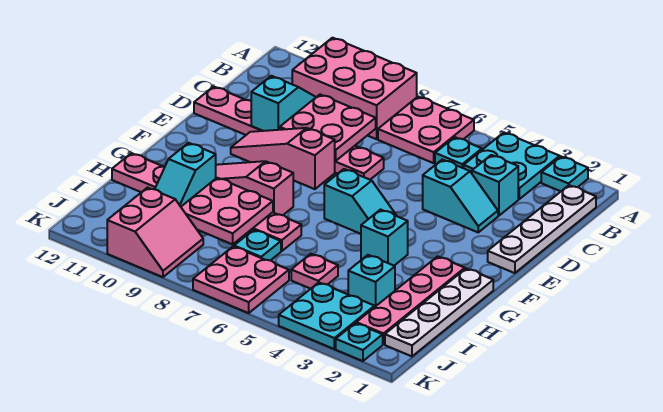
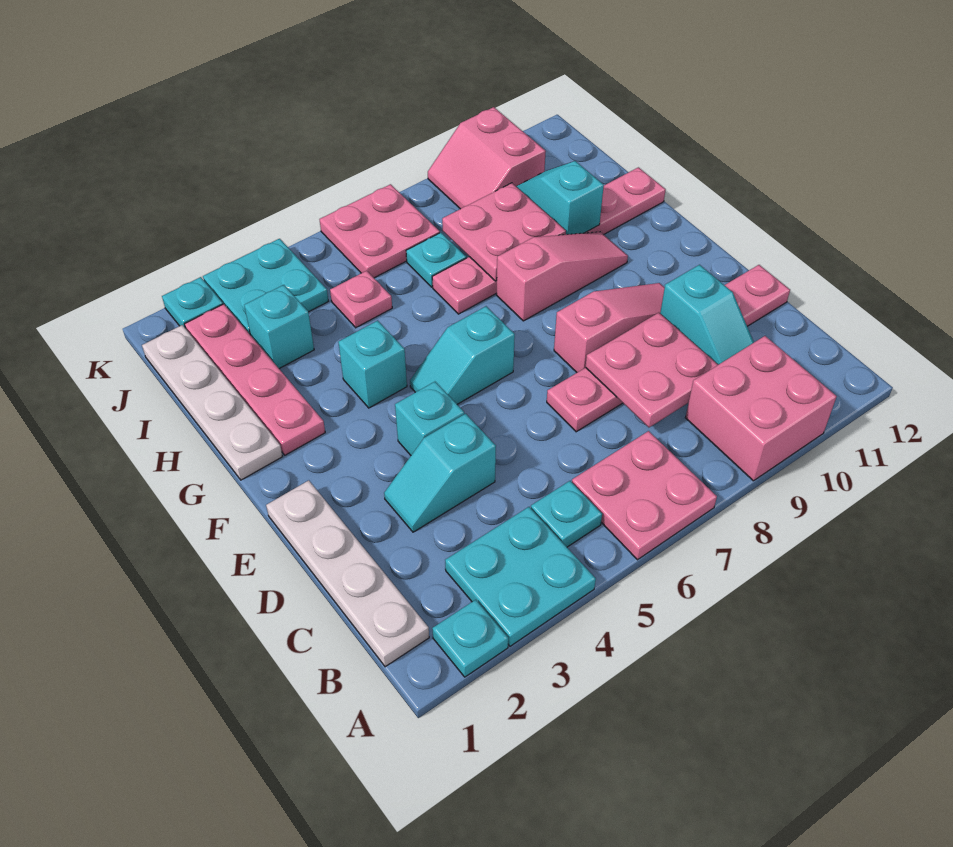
pink 2x3 brick [292,38,417,139] -> pink 2x2 brick [685,336,837,481]
cyan 1x1 brick [472,155,518,216] -> cyan 1x1 brick moved to [395,382,464,455]

